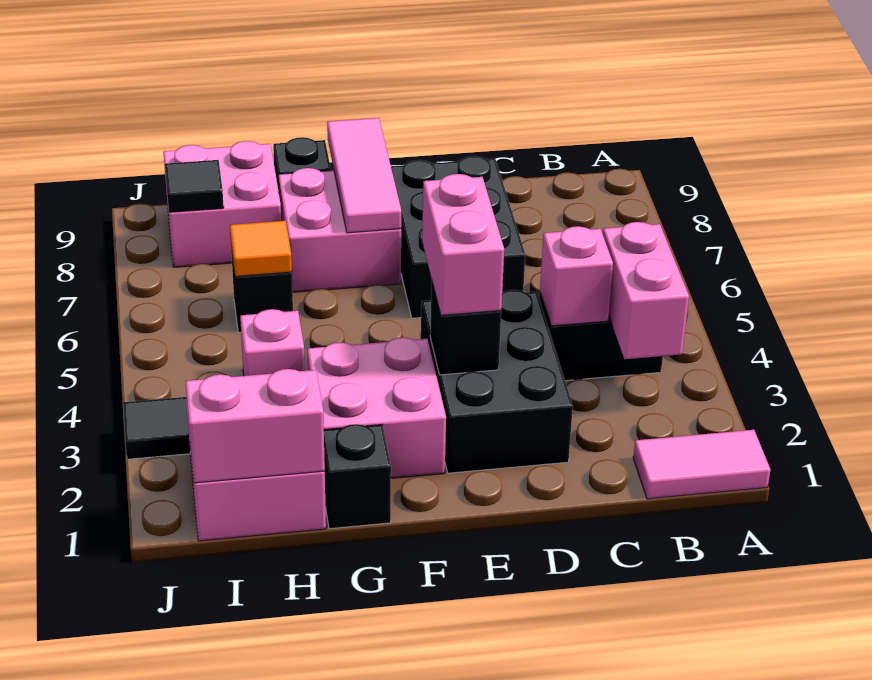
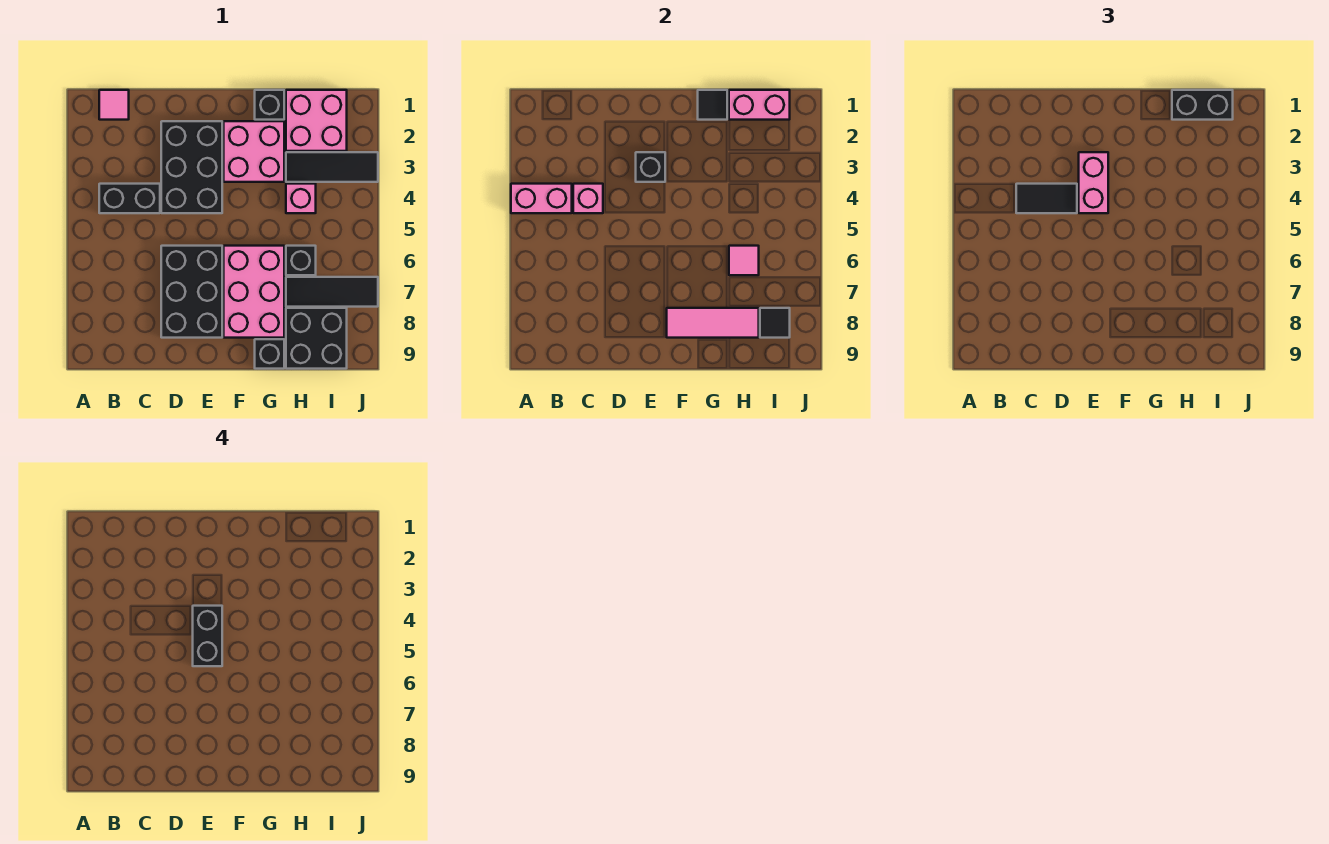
pink 1x2 tile [633,430,771,499] -> pink 1x1 tile [99,90,129,120]
pink 1x2 brick [603,222,689,359] -> pink 1x2 brick turned to [511,184,572,213]
none -> black 1x2 tile [1016,184,1077,213]
none -> black 1x2 brick [193,606,222,666]
pink 2x2 brick [278,168,401,292] -> pink 2x3 brick [224,246,284,338]
pink 1x3 tile [327,118,401,233] -> pink 1x3 tile turned to [667,308,759,338]
none -> black 1x1 tile [698,90,727,120]
none -> black 1x2 brick [1172,90,1233,120]
orange 1x1 tile [230,221,292,276] -> pink 1x1 tile [729,246,759,275]
none -> black 1x3 tile [286,277,378,307]
pink 2x2 brick [163,141,281,267] -> black 2x2 brick [286,308,347,369]

